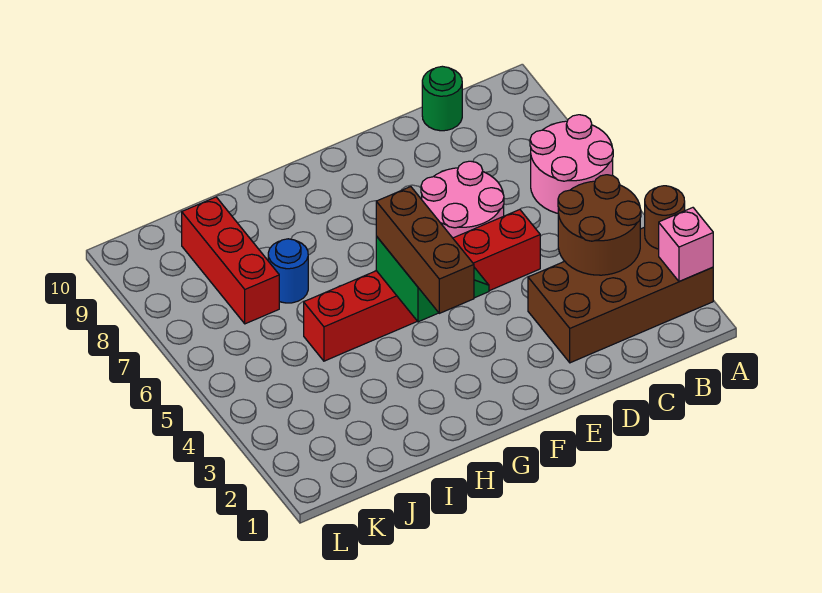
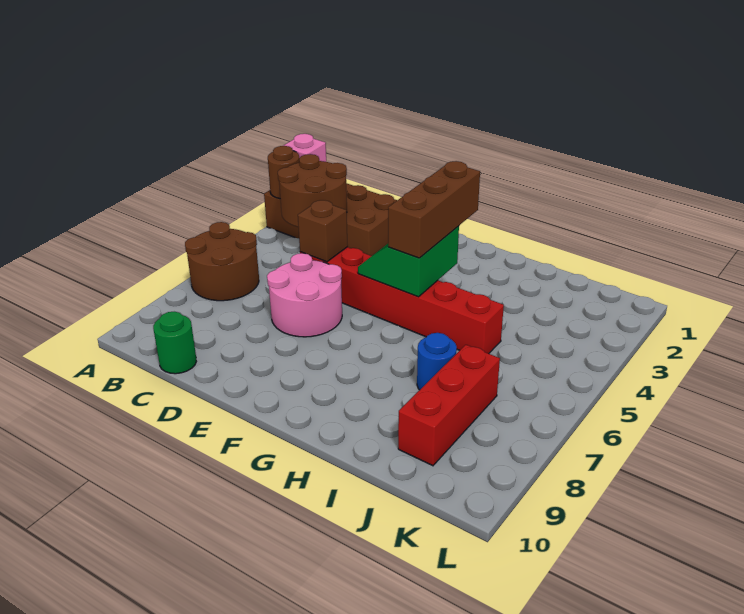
pink 2x2 round brick [530,115,613,213] -> brown 2x2 round brick [185,222,259,301]
none -> brown 1x1 brick [298,200,348,262]

